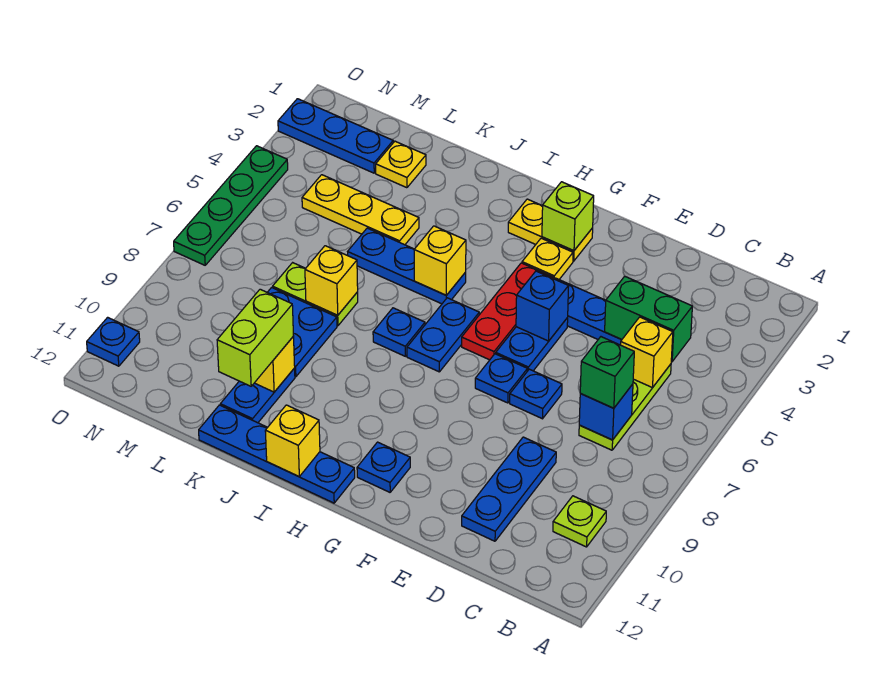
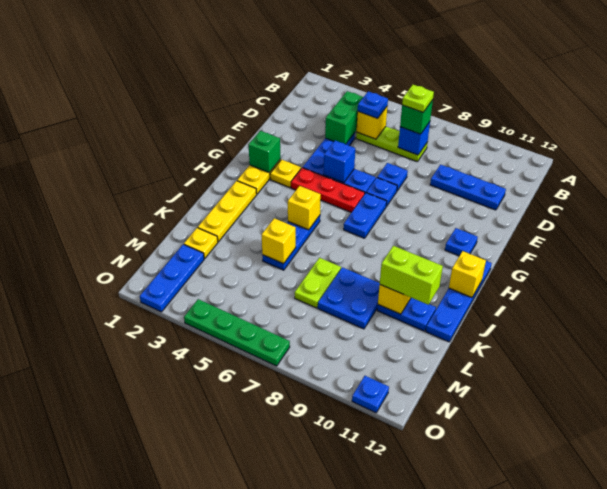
lime 1x1 plate [553,496,606,547] -> lime 1x1 plate moved to [402,85,434,112]
lime 1x1 brick [542,182,594,251] -> green 1x1 brick [248,131,281,172]
blue 1x2 plate [407,298,479,372] -> blue 1x2 plate turned to [344,193,387,238]
blue 1x1 plate [373,308,425,356] -> blue 1x1 plate moved to [358,91,388,118]
yellow 1x3 plate [302,175,419,245] -> yellow 1x3 plate moved to [198,181,257,242]
yellow 1x1 brick [305,246,358,315] -> yellow 1x1 brick moved to [262,218,296,264]

